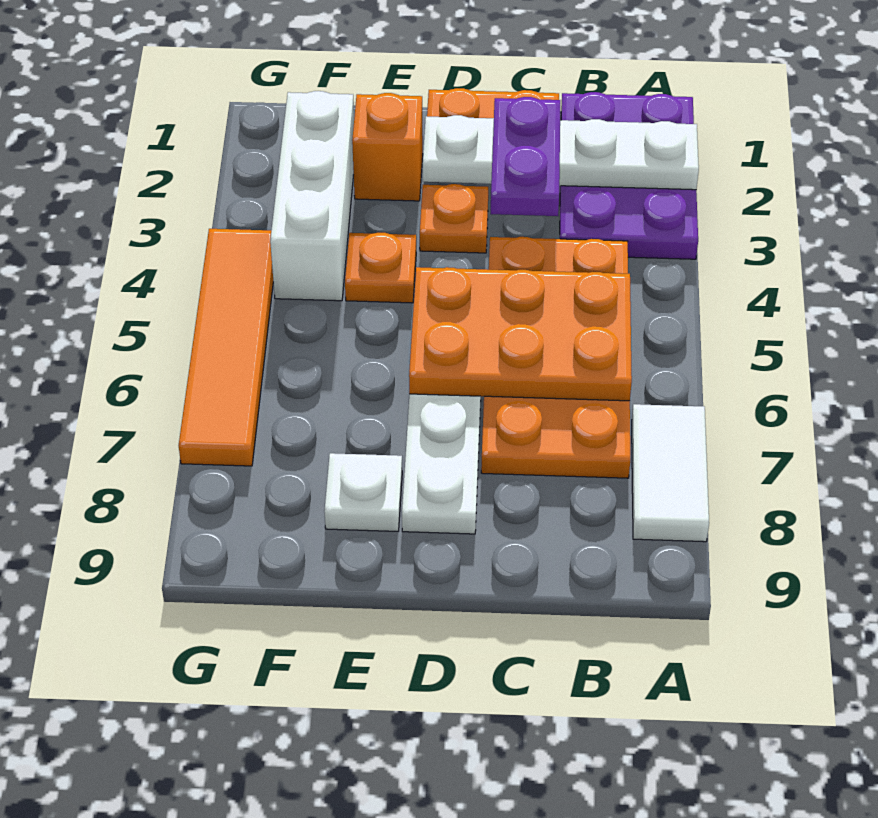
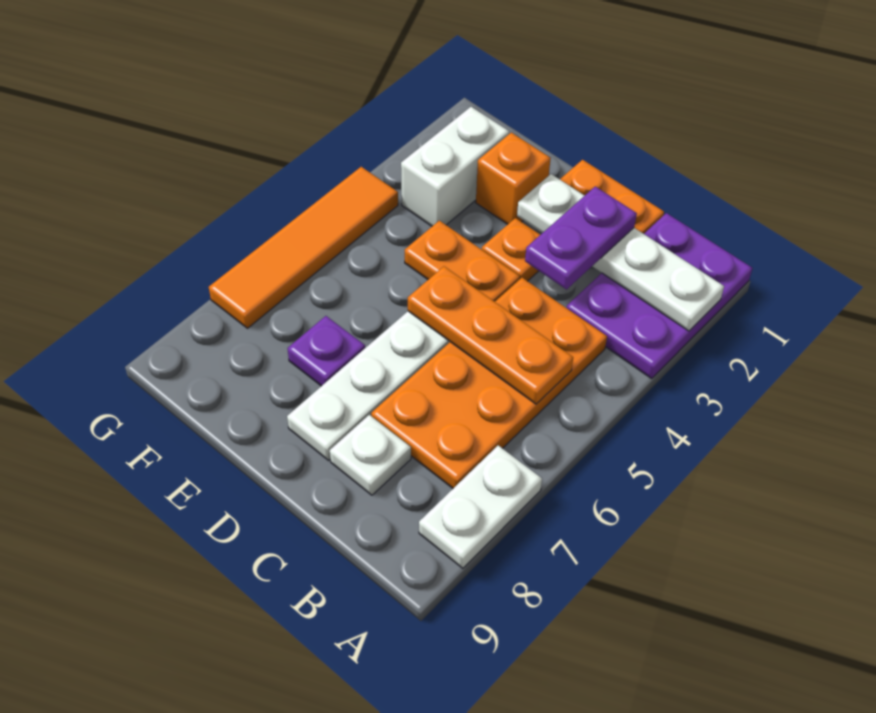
white 1x2 tile [632,404,709,542] -> white 1x2 plate [419,446,542,568]
orange 2x3 plate [409,267,632,401] -> orange 1x3 plate [408,266,573,404]
orange 1x1 plate [345,233,416,303] -> orange 1x2 plate [405,221,520,302]
none -> purple 1x1 plate [288,316,365,386]
white 1x1 plate [324,453,402,531] -> white 1x1 plate moved to [330,415,411,495]
white 1x3 brick [270,91,354,301] -> white 1x2 brick [401,107,509,226]

